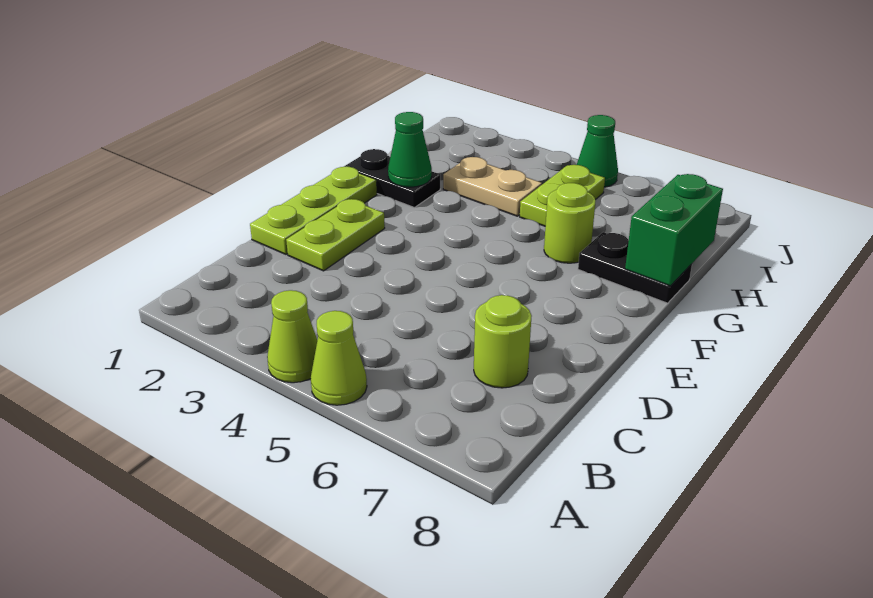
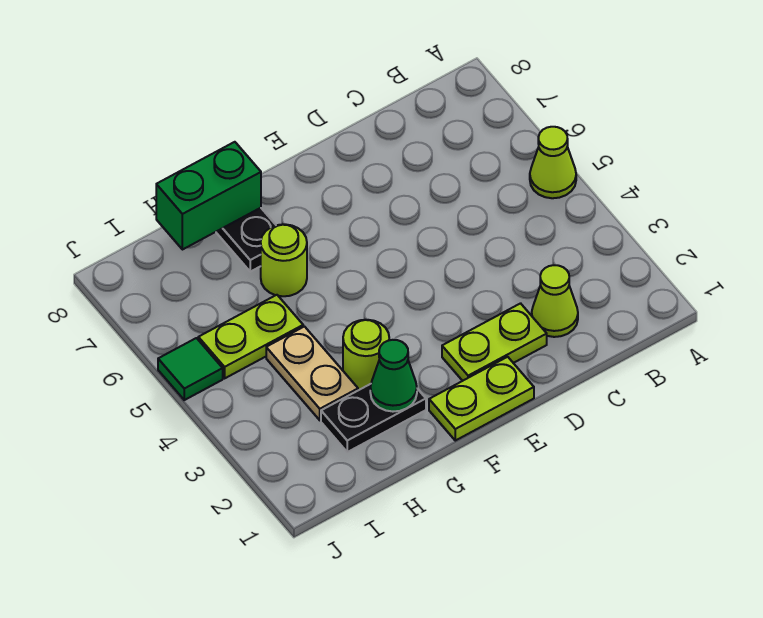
lime 1x1 cone [267,290,317,383] -> lime 1x1 cone moved to [532,265,578,337]
lime 1x1 round brick [474,295,532,388] -> lime 1x1 round brick moved to [343,320,389,390]
lime 1x3 plate [250,166,377,254] -> lime 1x2 plate [429,357,534,441]
black 1x2 plate [345,149,440,208] -> black 1x2 plate turned to [321,384,426,452]
green 1x1 cone [577,115,618,187] -> green 1x1 tile [158,338,223,400]

